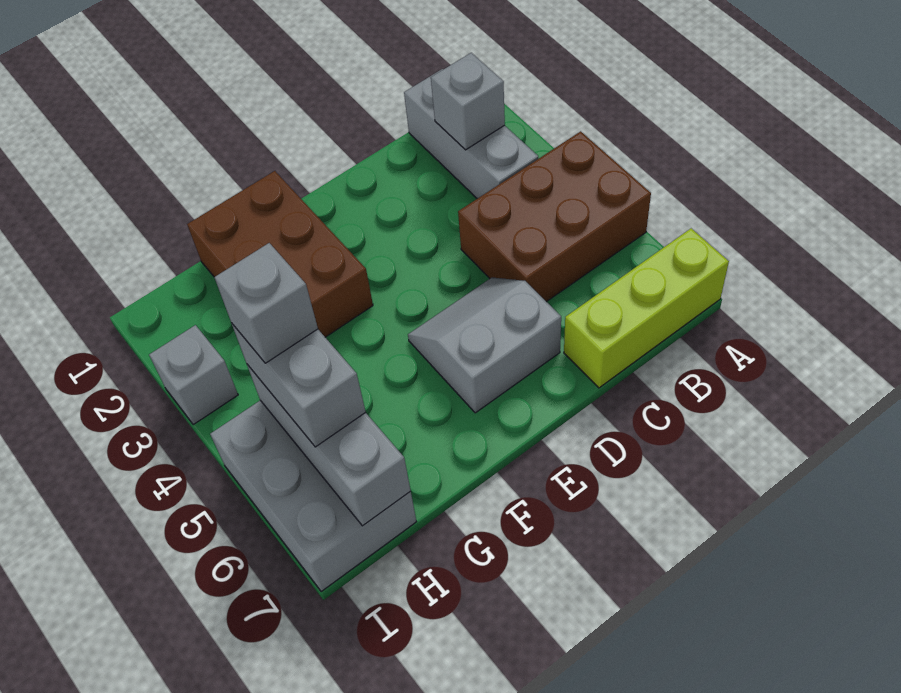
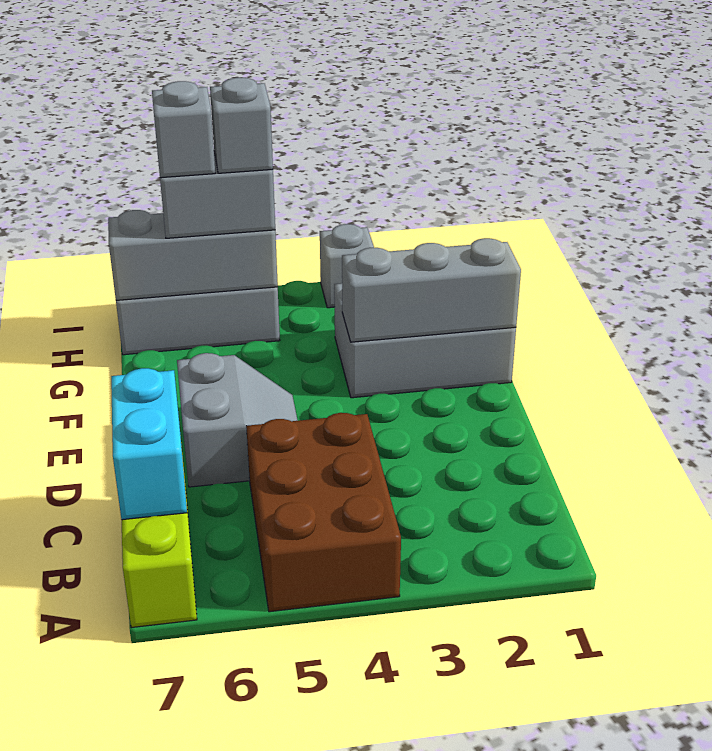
grey 1x3 brick [404,69,538,199] -> grey 1x3 brick moved to [342,238,521,342]
grey 1x1 brick [431,53,505,150] -> grey 1x1 brick moved to [152,81,215,178]
none -> cyan 1x2 brick [111,368,187,520]
brown 2x3 brick [187,171,373,337] -> grey 2x3 brick [334,283,516,398]

